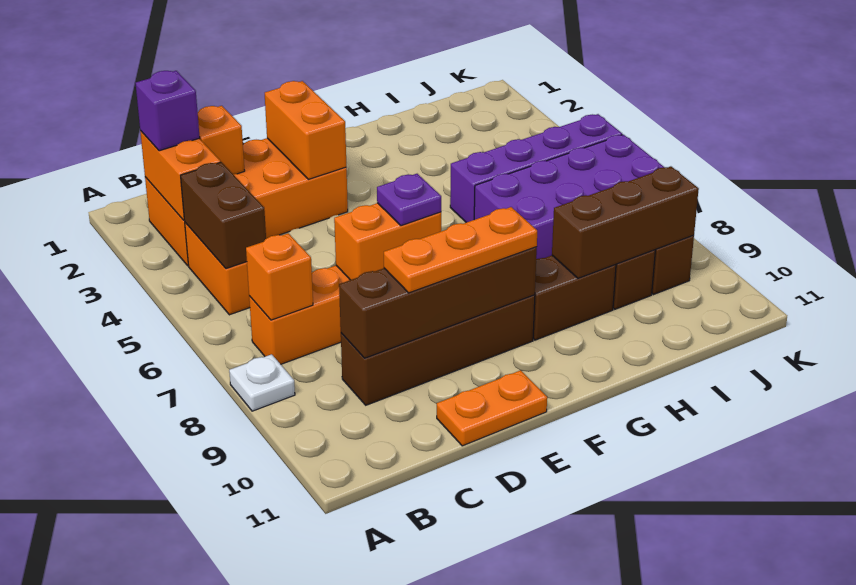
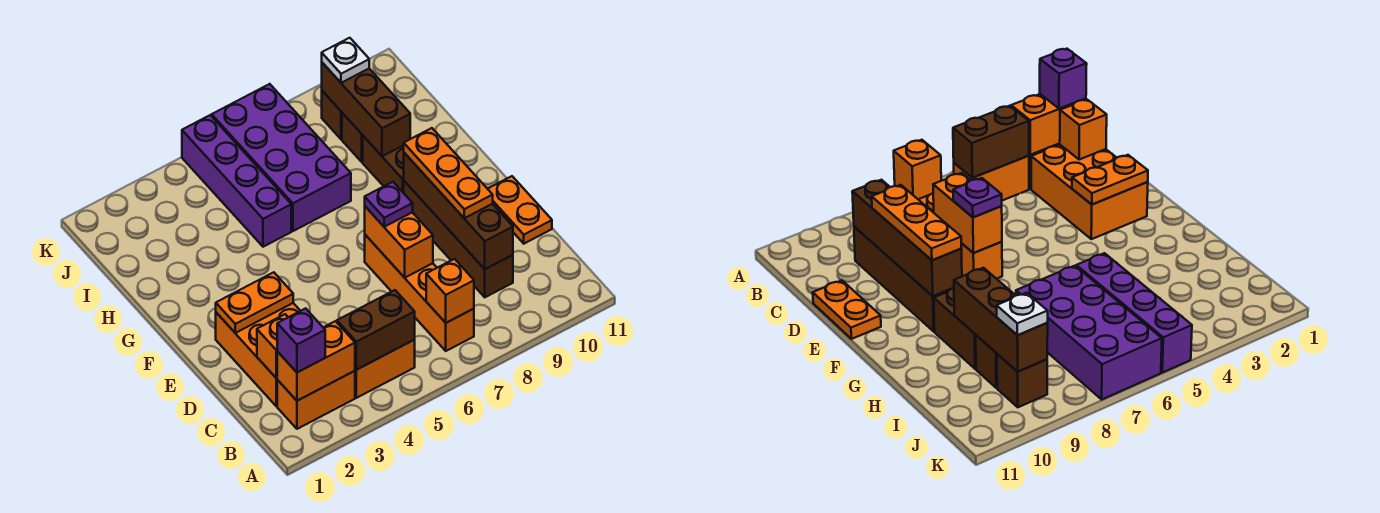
white 1x1 plate [229,354,295,411] -> white 1x1 plate moved to [322,38,369,83]
orange 1x2 brick [265,81,346,179] -> orange 1x2 plate [216,272,293,333]

